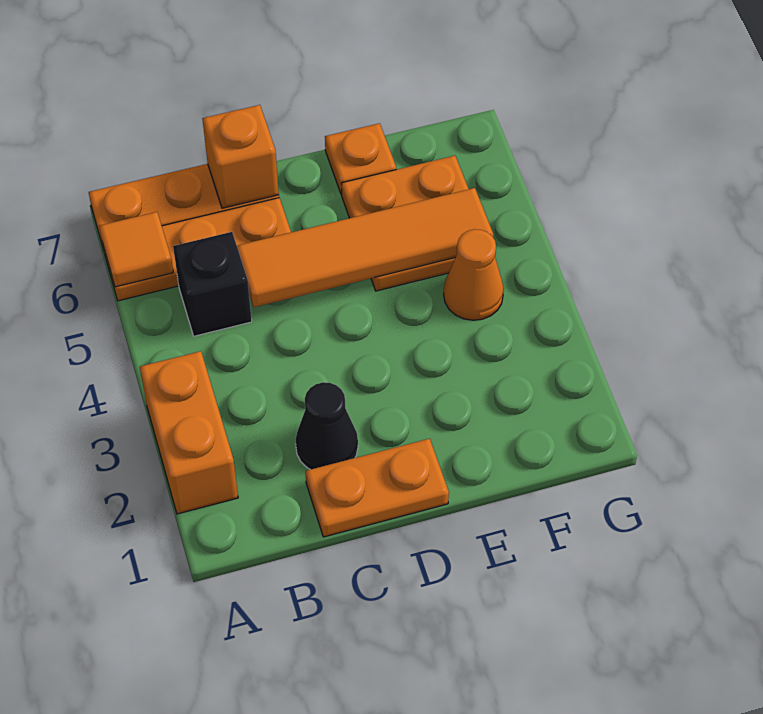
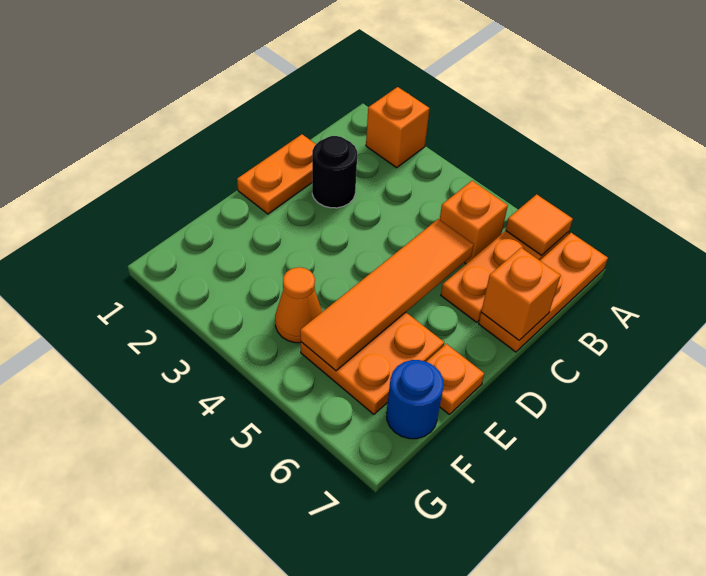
orange 1x2 brick [140,351,238,514] -> orange 1x1 brick [366,87,430,168]
black 1x1 brick [173,232,252,336] -> orange 1x1 brick [440,181,508,264]
black 1x1 cone [295,382,358,470] -> black 1x1 round brick [312,136,357,208]
none -> blue 1x1 round brick [387,360,444,439]

